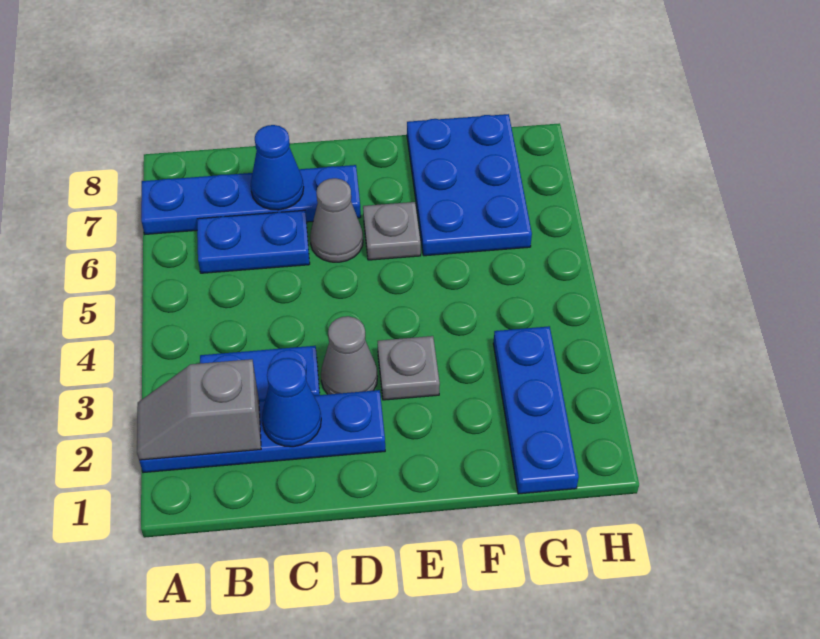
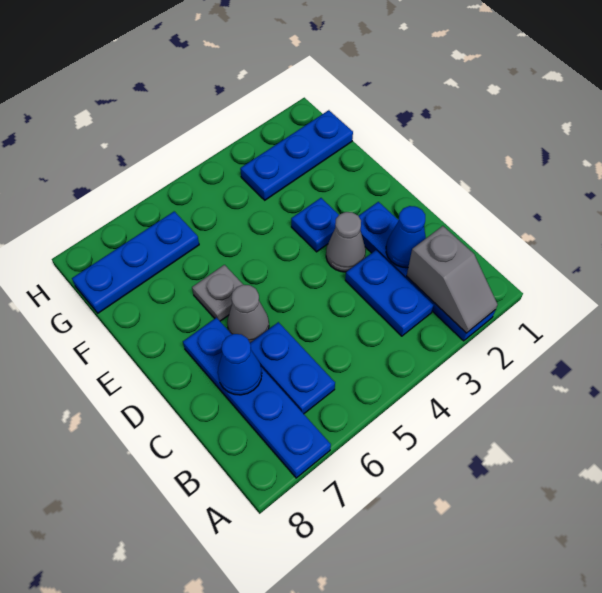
grey 1x1 plate [378,336,440,400] -> blue 1x1 plate [291,198,339,252]
blue 2x3 plate [407,114,532,256] -> blue 1x3 plate [72,211,199,313]

